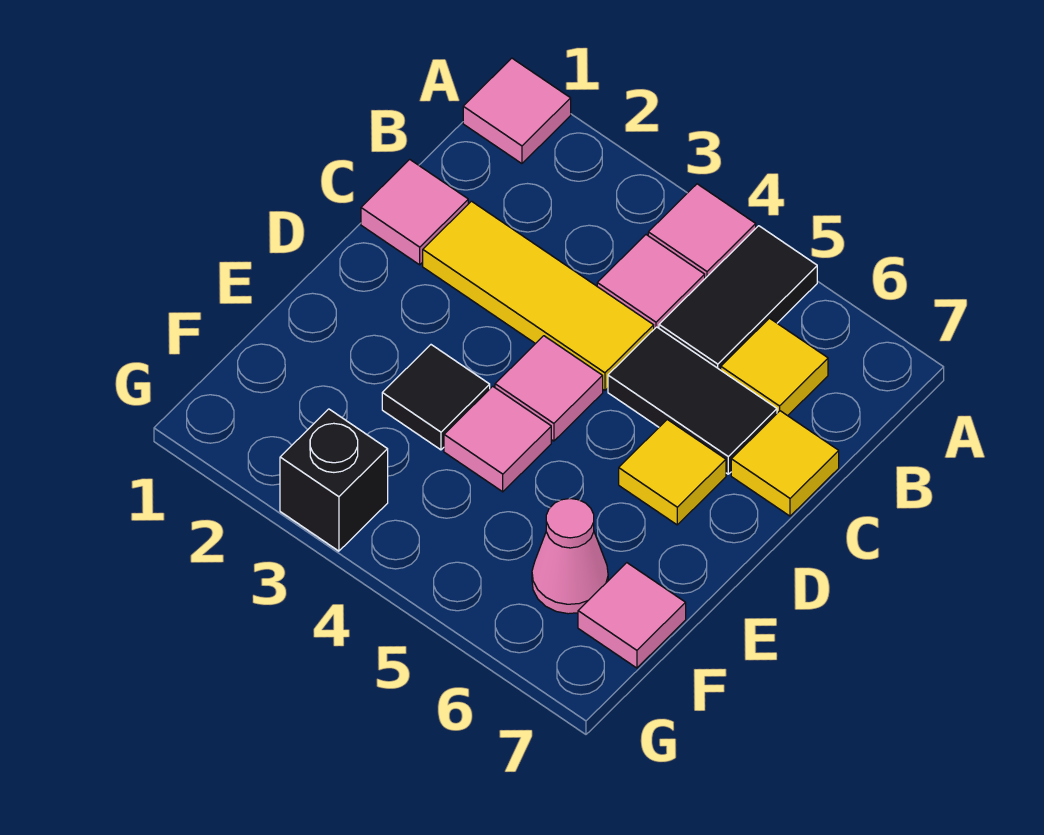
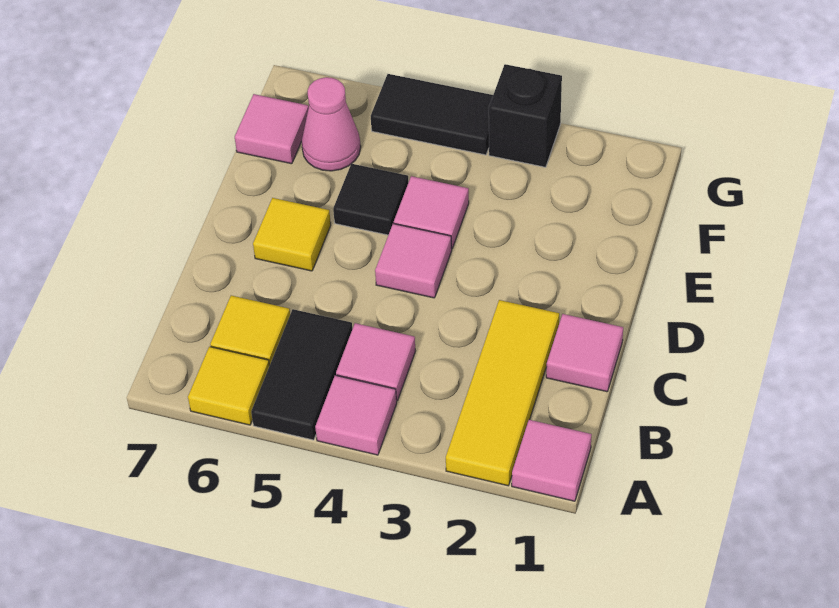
yellow 1x3 tile [423,201,654,390] -> yellow 1x3 tile turned to [446,300,559,486]
black 1x2 tile [608,327,777,474] -> black 1x2 tile moved to [371,74,493,155]
yellow 1x1 tile [731,411,839,516] -> yellow 1x1 tile moved to [188,347,269,425]
black 1x1 tile [382,345,490,450] -> black 1x1 tile moved to [333,164,408,235]

